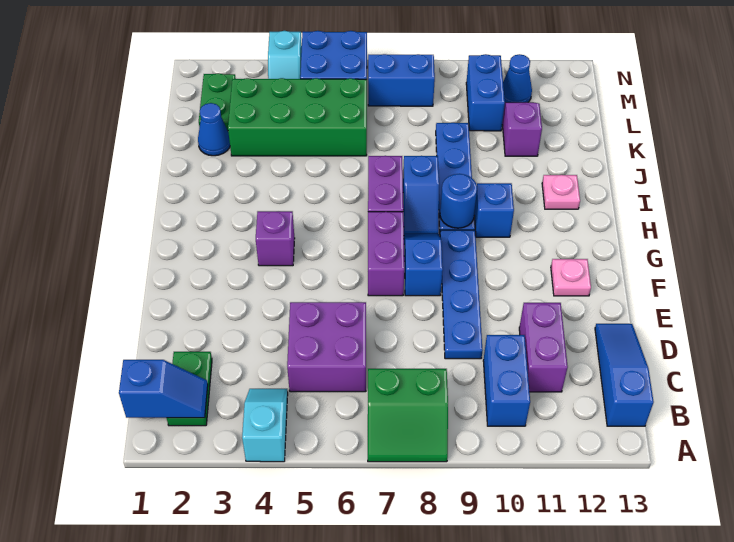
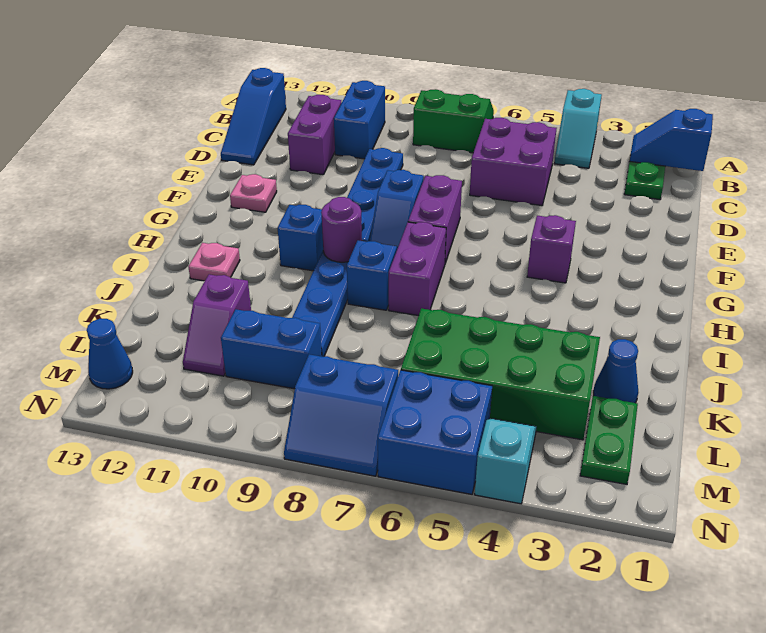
blue 1x1 round brick [440,174,477,228] -> purple 1x1 round brick [321,197,362,262]
blue 1x2 brick [466,54,505,131] -> blue 1x2 brick turned to [221,309,322,389]
blue 1x1 cone [503,54,532,102] -> blue 1x1 cone moved to [87,319,133,389]

